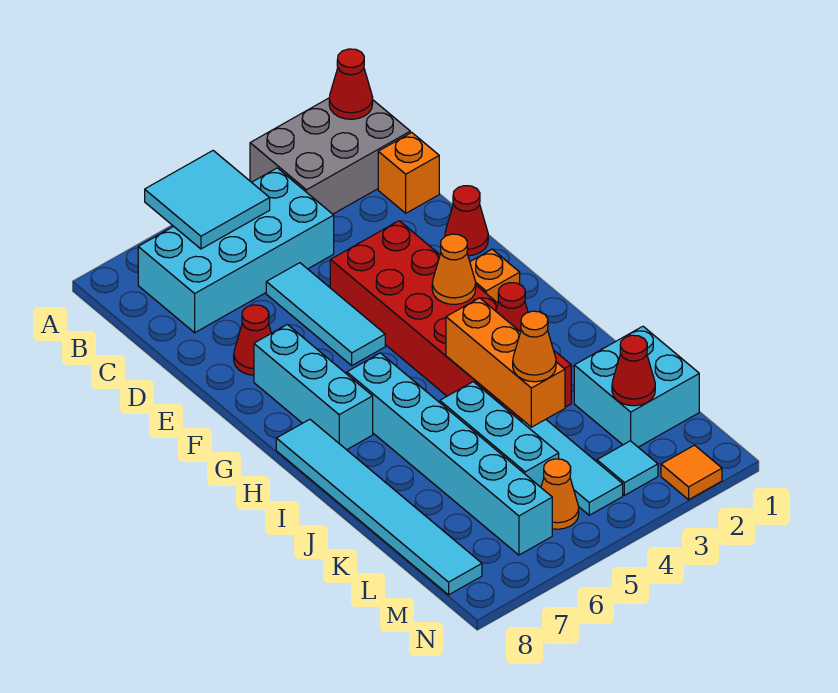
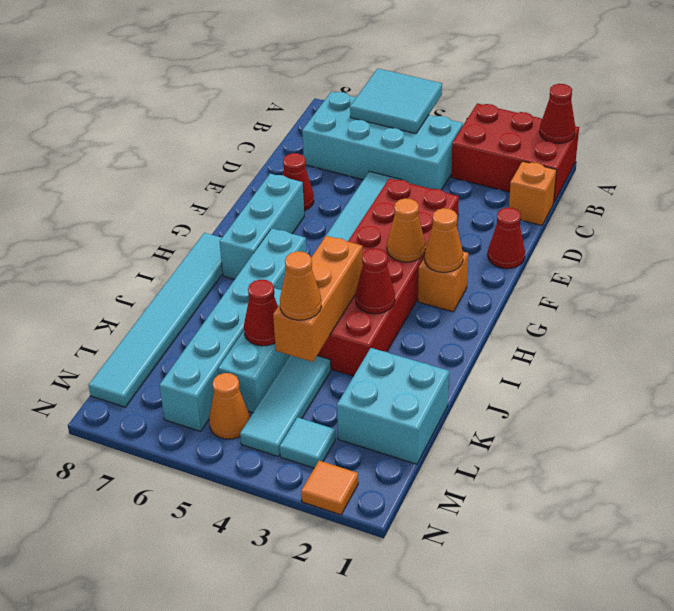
grey 2x3 brick [250,98,410,214] -> red 2x3 brick [451,103,579,202]
none -> orange 1x1 cone [424,208,463,272]
red 1x1 cone [612,335,655,406] -> red 1x1 cone moved to [244,280,278,346]

